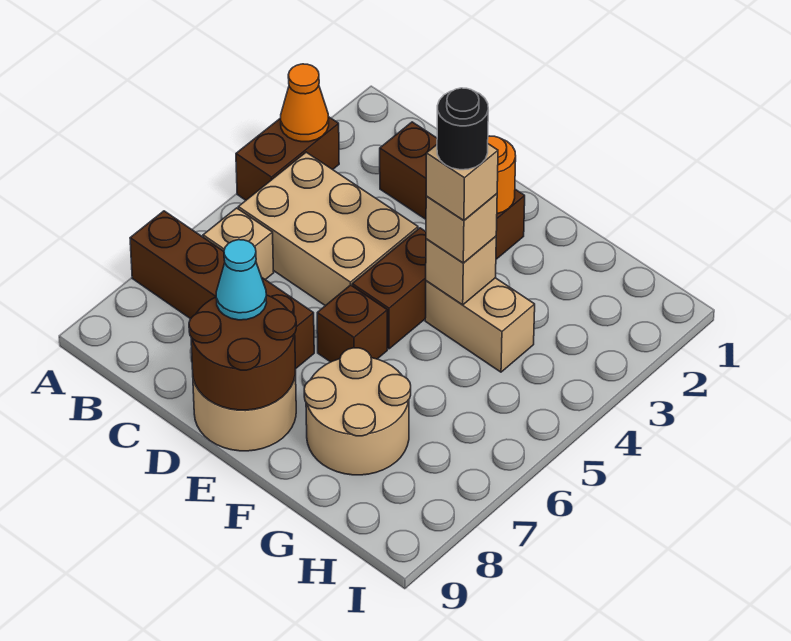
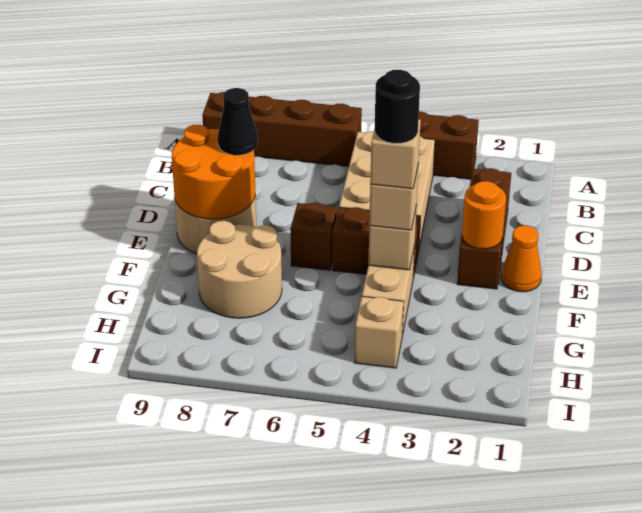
orange 1x1 cone [281,64,329,142] -> orange 1x1 cone moved to [501,225,542,292]
brown 1x4 brick [130,211,314,368] -> brown 1x4 brick turned to [202,92,362,167]
tan 1x1 brick [203,208,274,280] -> tan 1x1 brick moved to [355,296,404,368]
brown 2x2 round brick [189,295,296,410] -> orange 2x2 round brick [172,125,255,219]
cyan 1x1 cone [216,240,267,320] -> black 1x1 cone [218,88,258,155]

